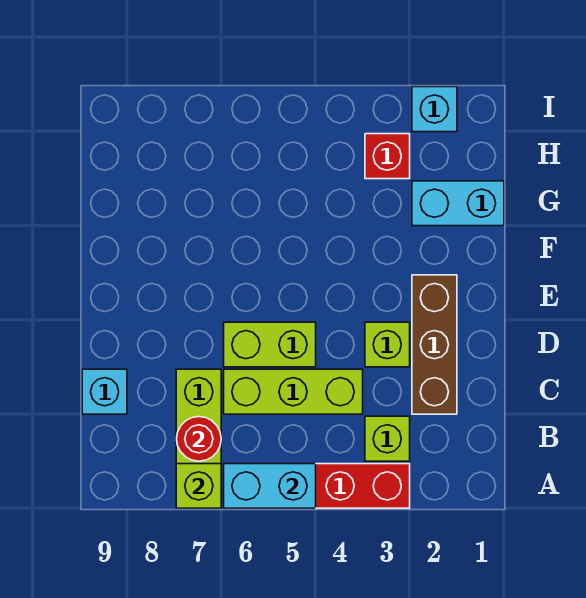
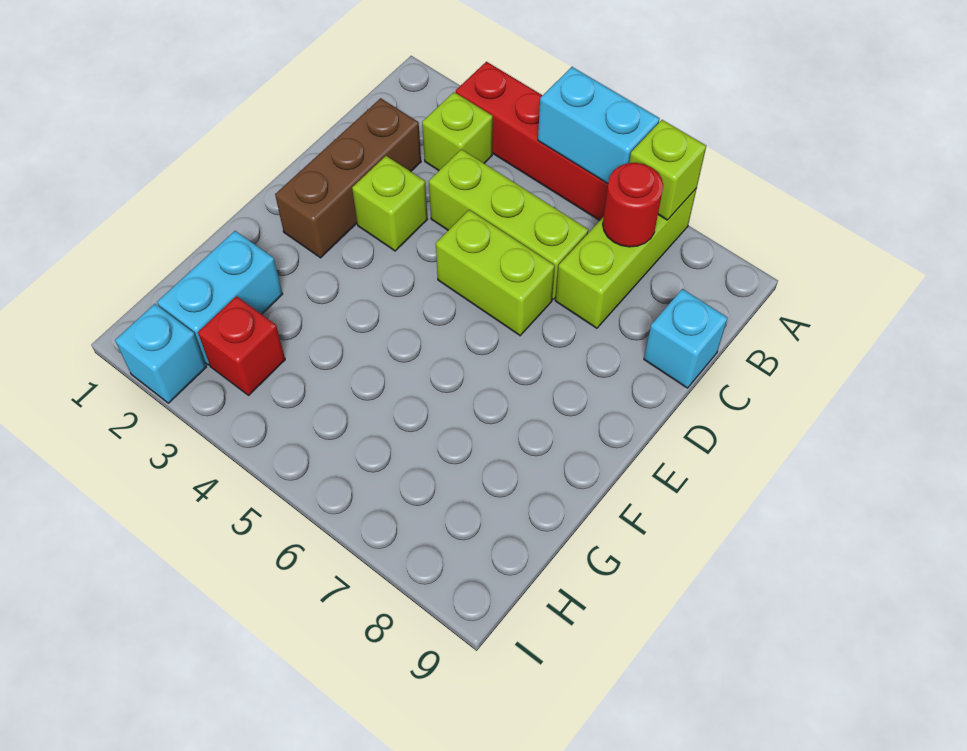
cyan 1x2 brick [412,181,504,226] -> cyan 1x2 brick turned to [157,231,283,365]

